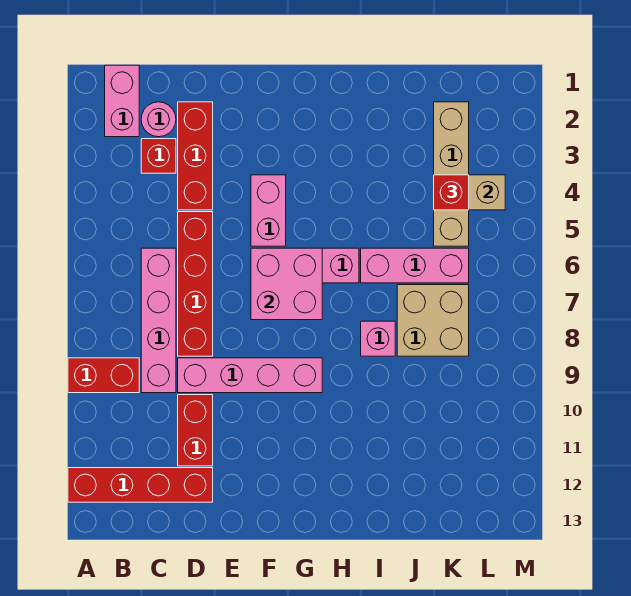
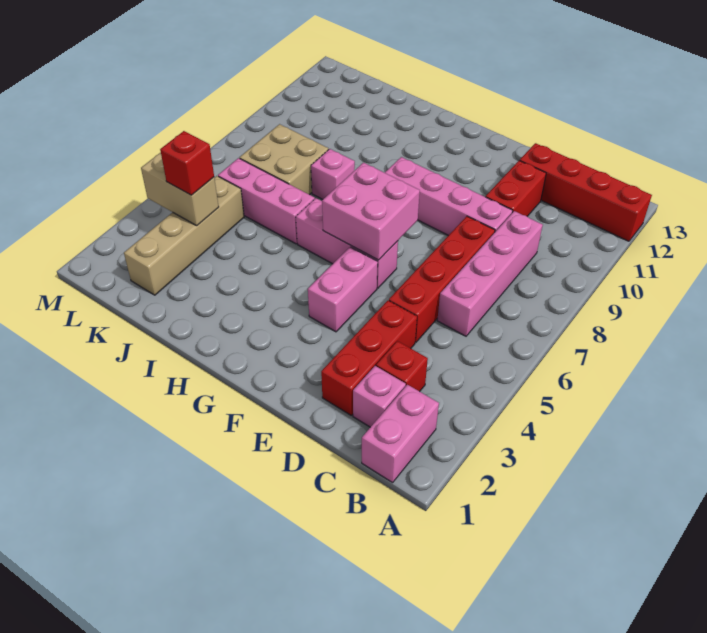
red 1x2 brick [68,358,139,393] -> none
pink 1x1 round brick [141,102,176,137] -> pink 1x1 brick [353,366,406,427]

